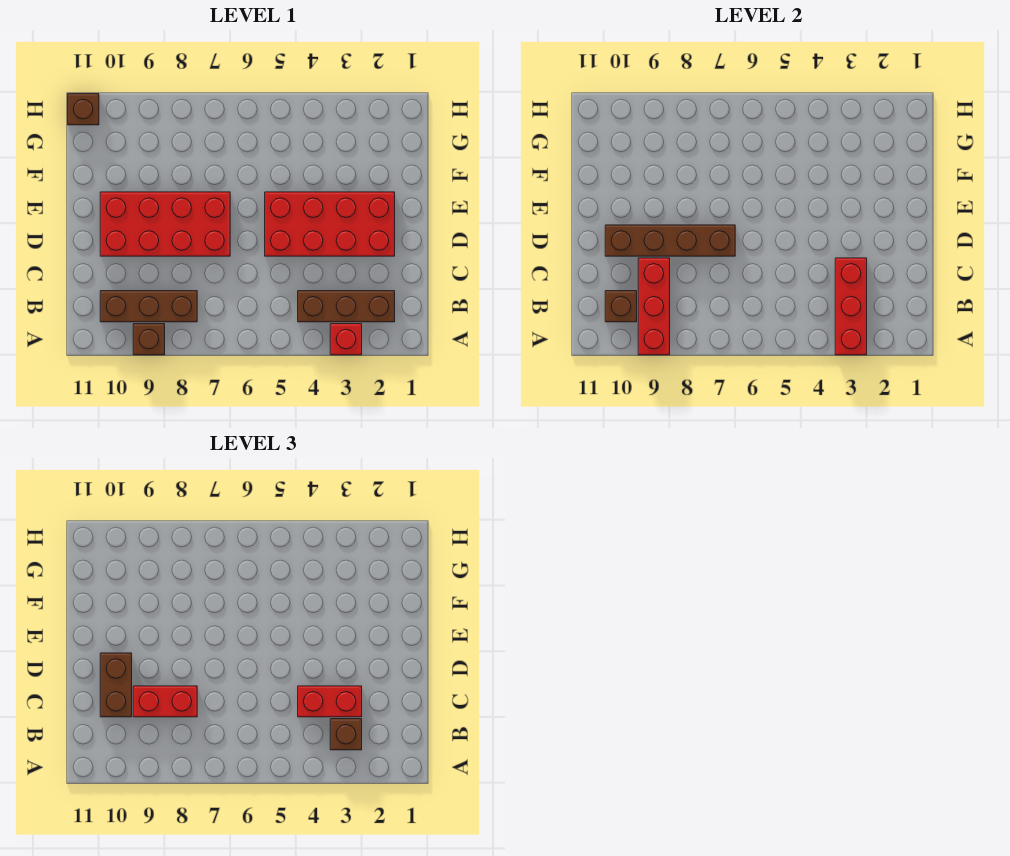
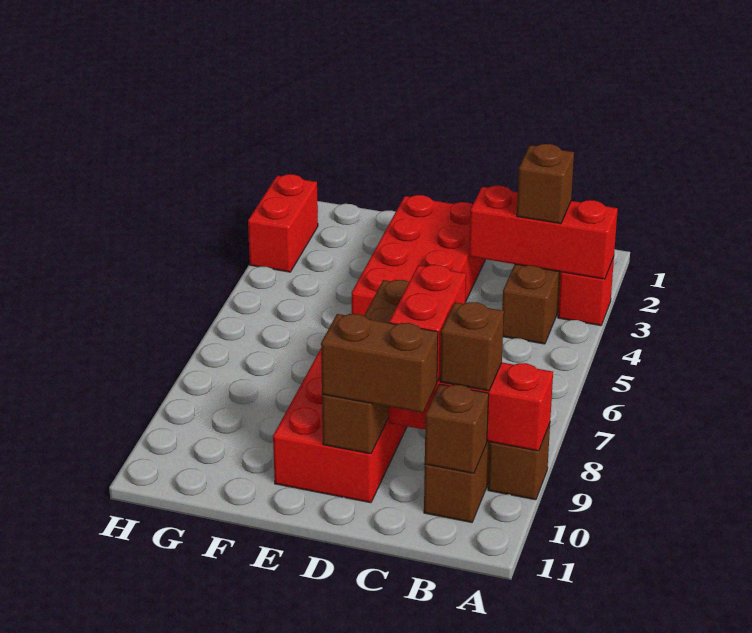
red 1x2 brick [298,686,362,717] -> red 1x2 brick moved to [248,174,318,272]
brown 1x1 brick [68,94,99,125] -> brown 1x1 brick moved to [440,302,504,391]

